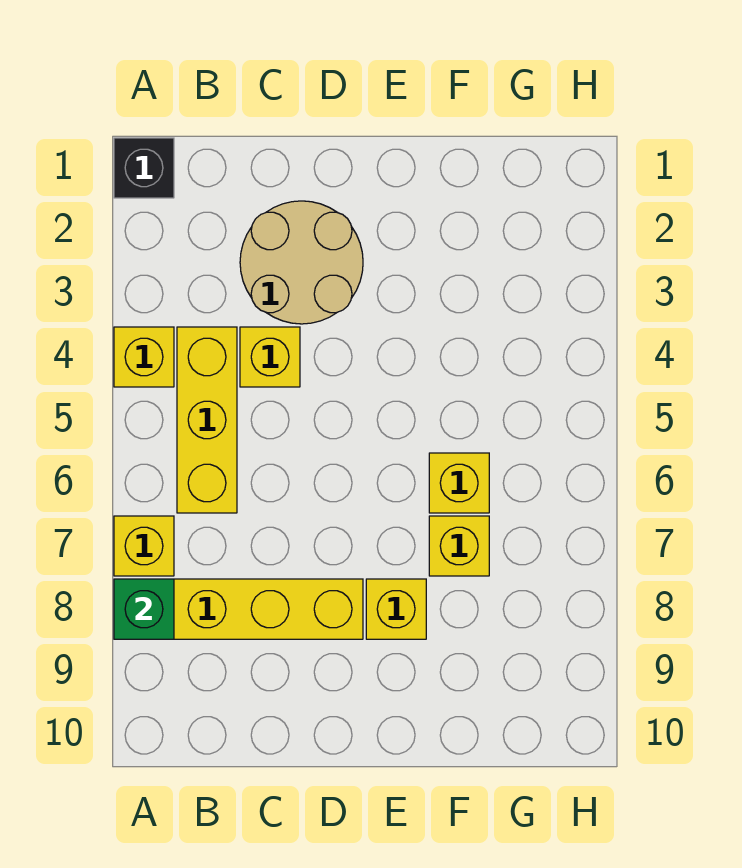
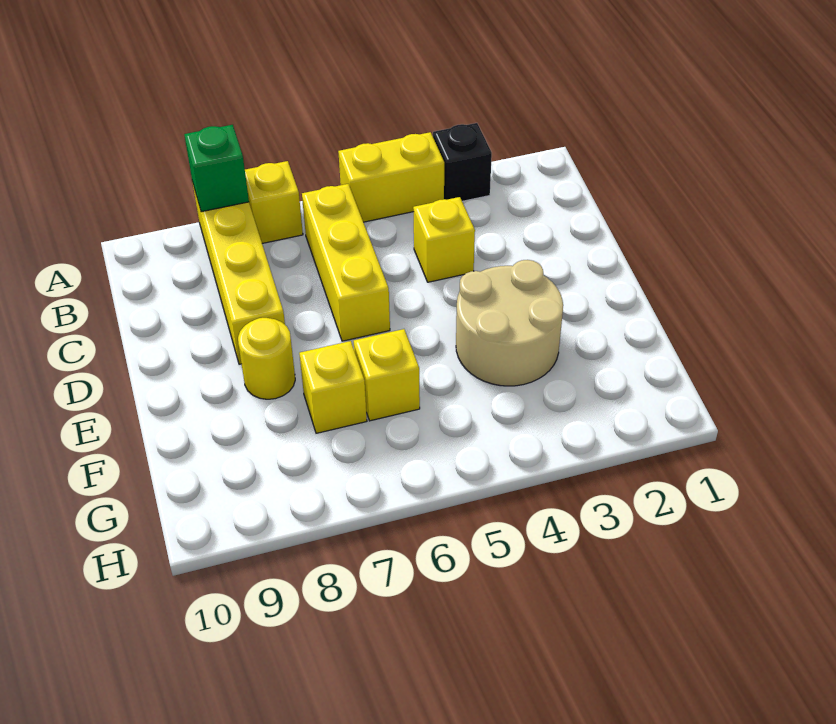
black 1x1 brick [114,138,174,198] -> black 1x1 brick moved to [433,123,492,201]
yellow 1x1 brick [114,327,174,387] -> yellow 1x2 brick [338,132,444,222]
yellow 1x3 brick [177,327,237,513] -> yellow 1x3 brick turned to [302,184,390,341]
tan 2x2 round brick [240,201,363,324] -> tan 2x2 round brick moved to [456,260,563,386]
yellow 1x1 brick [366,579,426,639] -> yellow 1x1 round brick [238,318,295,399]

